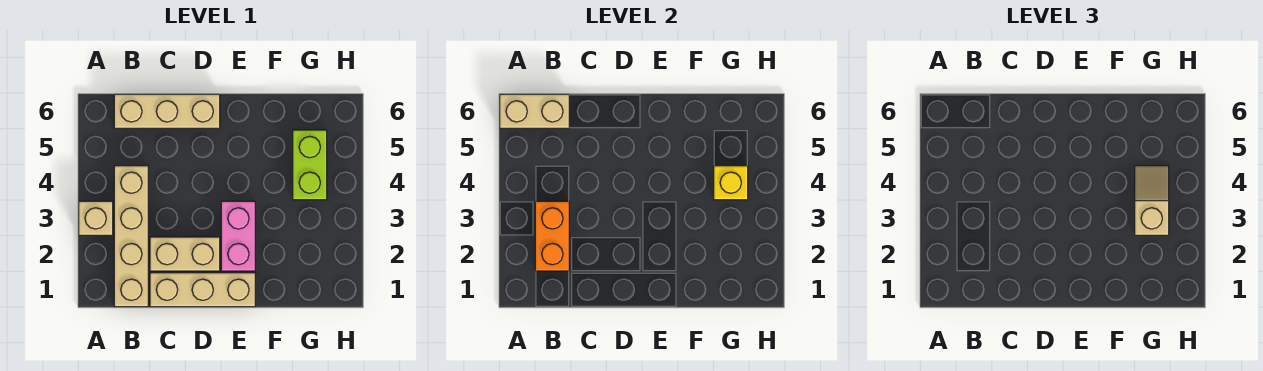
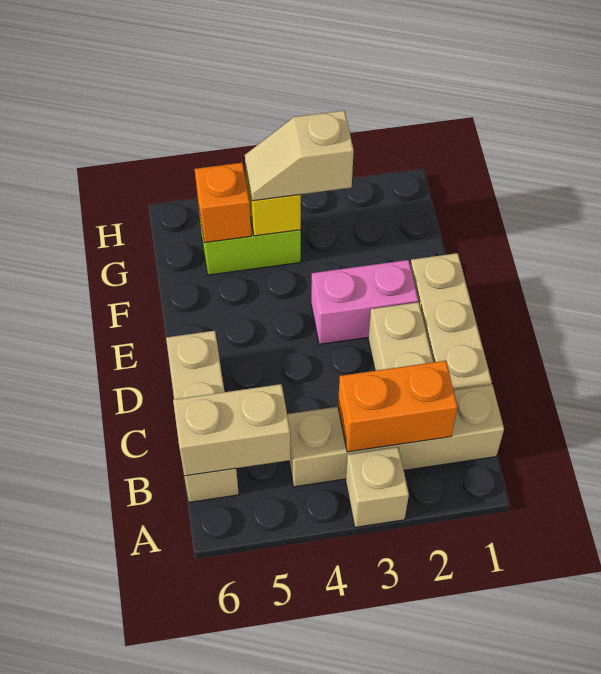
tan 1x2 brick [500,94,569,128] -> tan 1x2 brick turned to [173,384,291,476]
none -> orange 1x1 brick [195,163,251,243]

